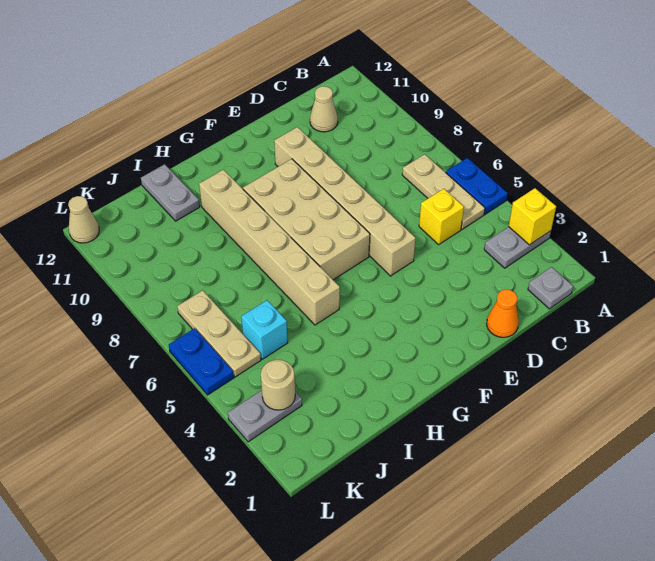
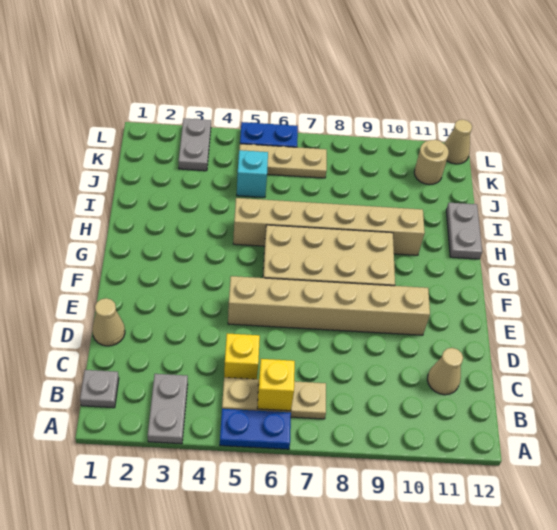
yellow 1x1 brick [509,188,556,245] -> yellow 1x1 brick moved to [257,359,295,411]
orange 1x1 cone [487,290,519,337] -> tan 1x1 cone [92,298,125,346]
grey 1x2 plate [141,164,200,221] -> grey 1x2 plate turned to [446,203,482,259]
tan 1x1 round brick [261,360,295,410] -> tan 1x1 round brick moved to [414,140,449,185]

